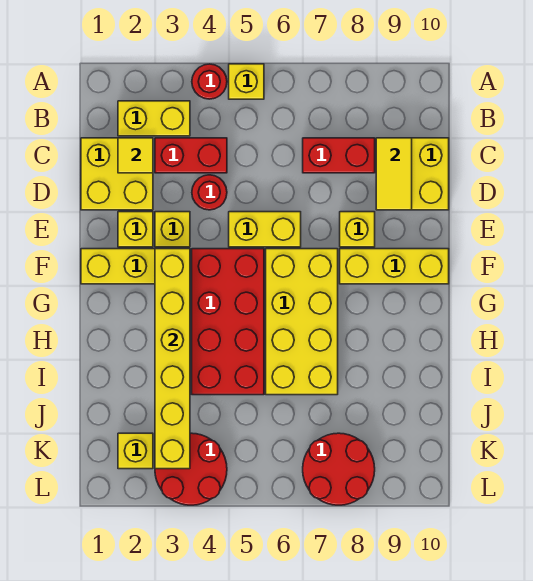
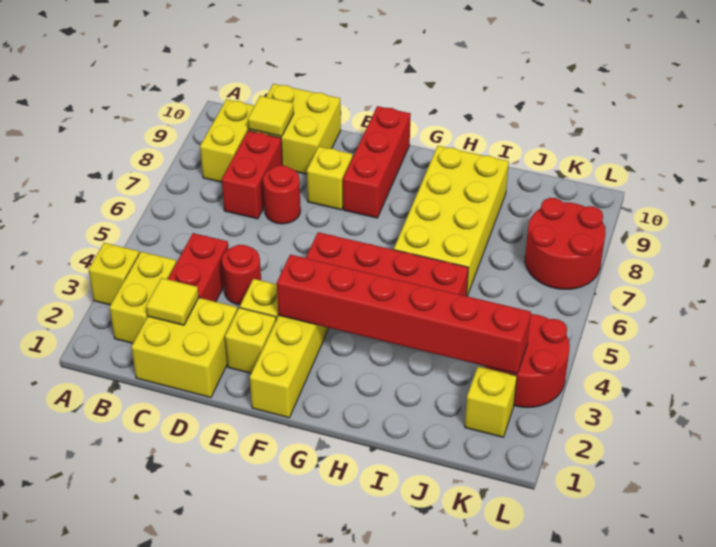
red 1x1 round brick [192,64,227,99] -> red 1x1 round brick moved to [263,165,301,224]
yellow 1x1 brick [229,64,264,99] -> yellow 1x1 brick moved to [89,243,139,305]
yellow 1x2 tile [376,138,412,210] -> yellow 1x1 tile [248,96,294,137]
yellow 1x2 brick [229,212,301,247] -> yellow 1x2 brick moved to [200,99,255,182]
yellow 1x6 brick [155,249,190,469] -> red 1x6 brick [277,255,531,374]
yellow 2x4 brick [266,249,338,395] -> yellow 2x4 brick turned to [394,146,509,296]
yellow 1x3 brick [340,249,449,284] -> red 1x3 brick [343,106,411,218]

